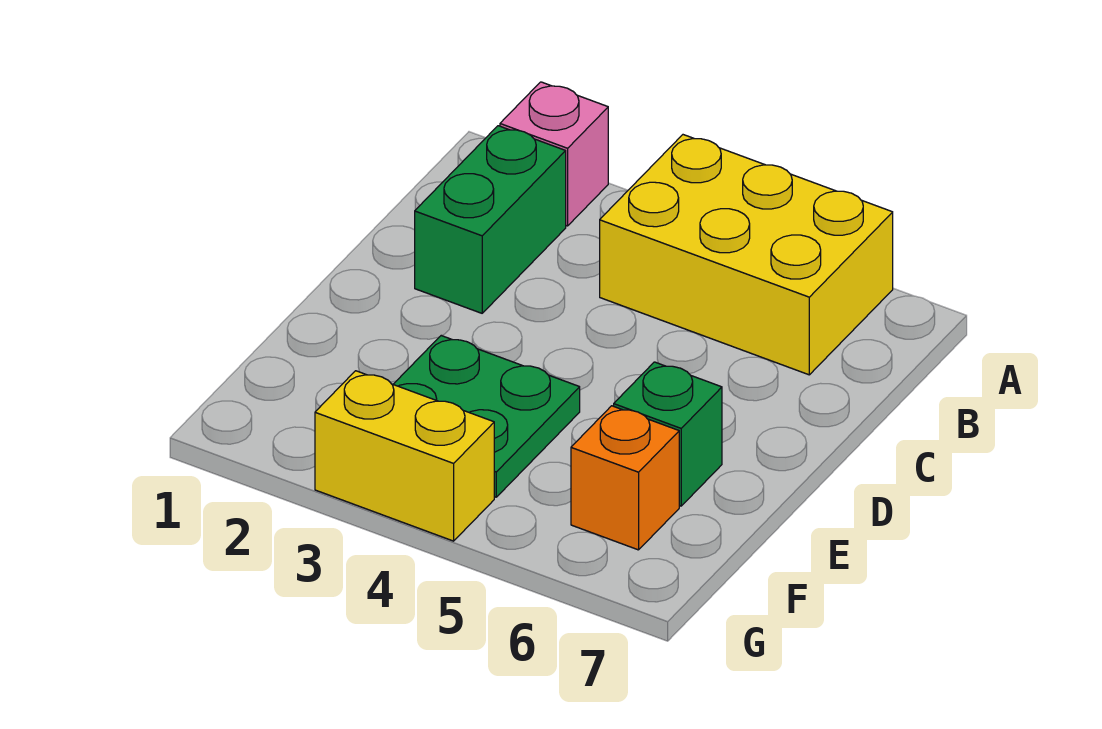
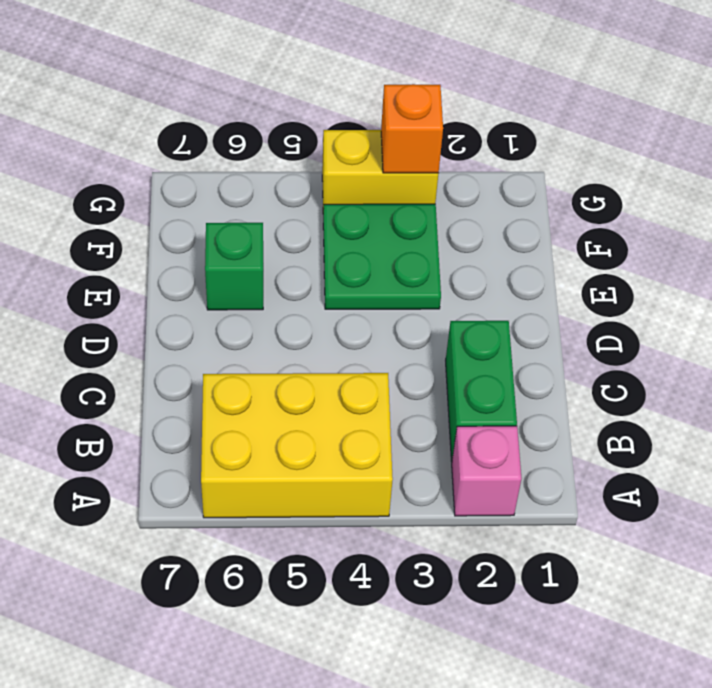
orange 1x1 brick [571,406,679,550] -> orange 1x1 brick moved to [381,84,443,173]

